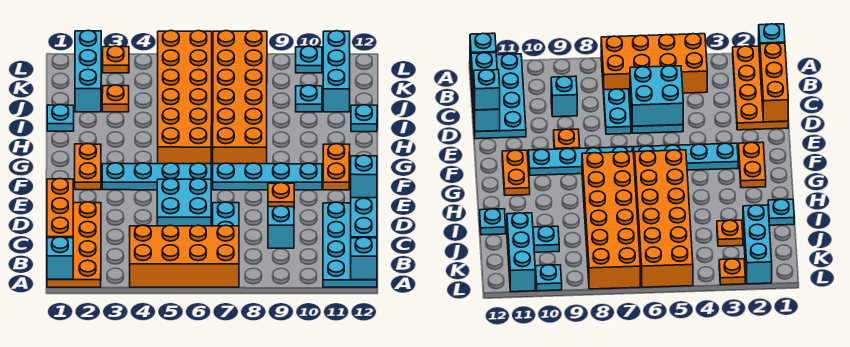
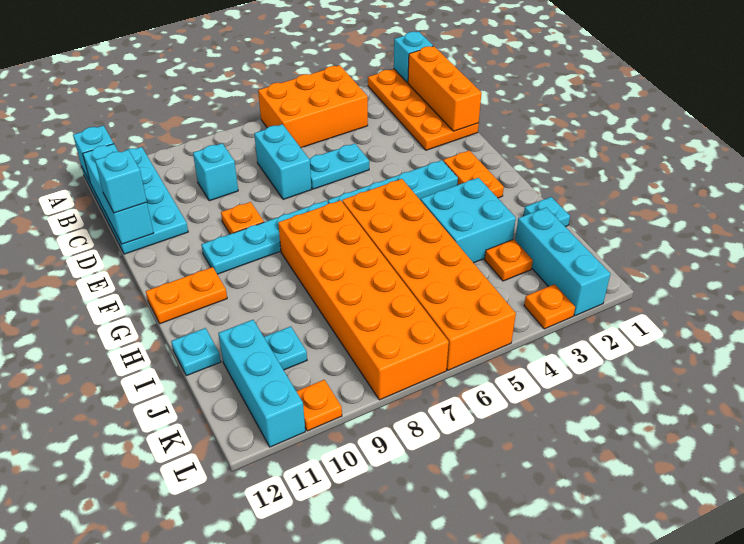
orange 2x4 brick [130,225,239,287] -> orange 2x3 brick [258,65,368,148]
cyan 2x2 brick [157,179,211,226] -> cyan 2x2 brick moved to [421,178,516,263]
cyan 1x2 plate [213,202,239,226] -> cyan 1x2 brick [254,124,311,199]
orange 1x2 plate [323,144,350,190] -> orange 1x2 plate turned to [146,267,227,324]
cyan 1x1 plate [296,46,322,73] -> orange 1x1 plate [296,380,342,431]

